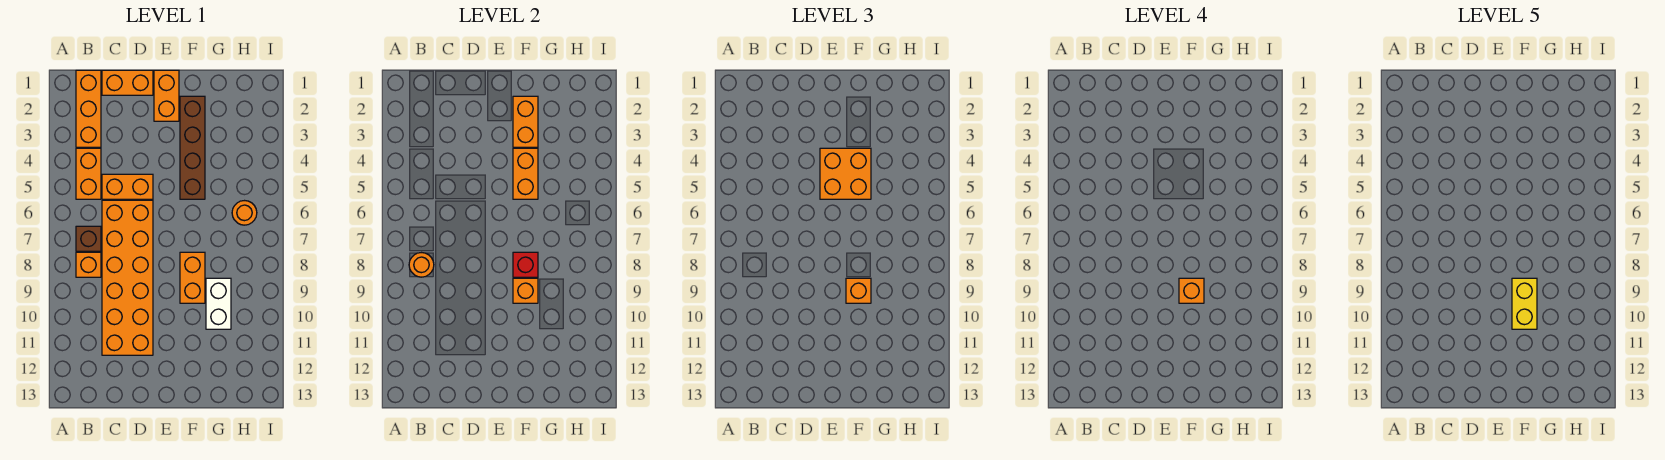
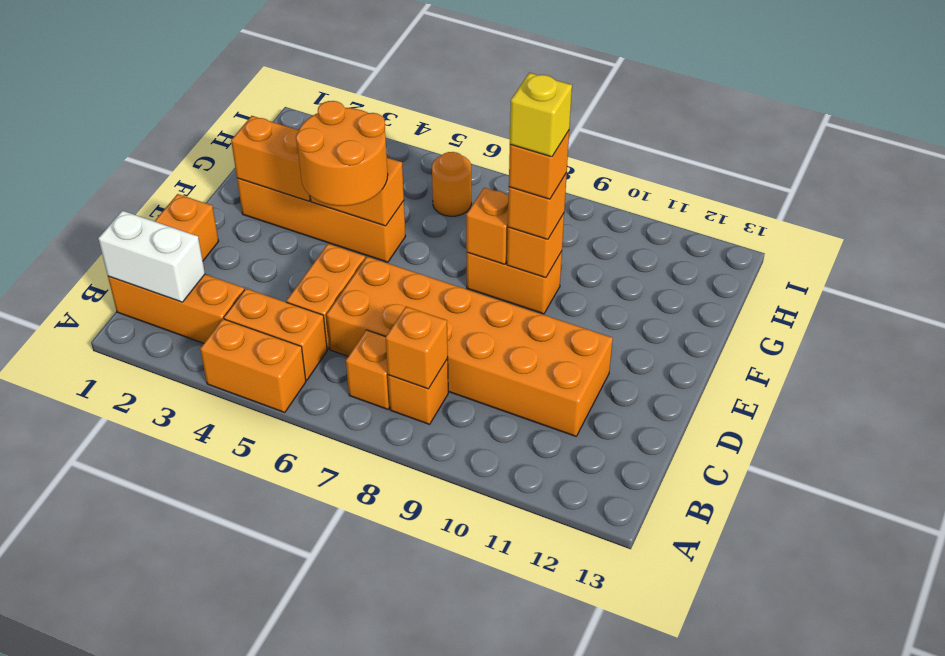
brown 1x1 brick [76,226,101,251] -> orange 1x1 brick [346,330,390,409]
orange 1x1 round brick [409,253,434,277] -> orange 1x1 brick [386,307,448,389]
orange 1x2 brick [154,70,179,121] -> orange 1x2 brick moved to [200,319,306,413]
orange 2x2 brick [820,148,871,199] -> orange 2x2 round brick [296,101,388,206]
brown 1x4 brick [180,96,205,199] -> orange 1x4 brick [237,178,406,262]
red 1x1 brick [513,252,538,277] -> orange 1x1 brick [466,188,509,264]
yellow 1x2 brick [1512,278,1537,329] -> yellow 1x1 brick [510,73,572,157]
white 1x2 brick [206,278,231,329] -> white 1x2 brick moved to [98,211,205,302]

